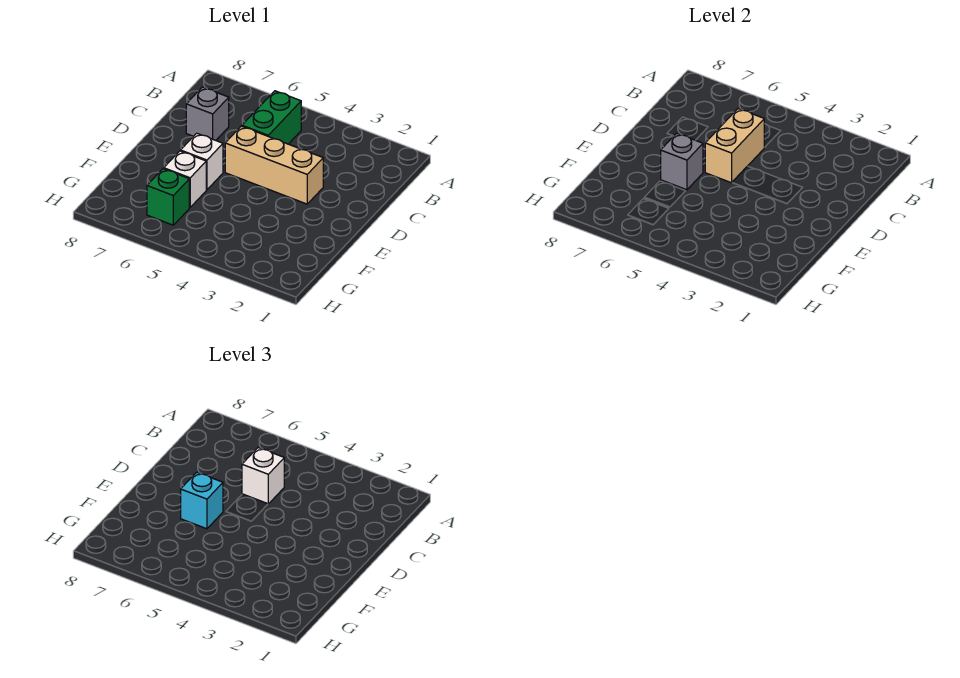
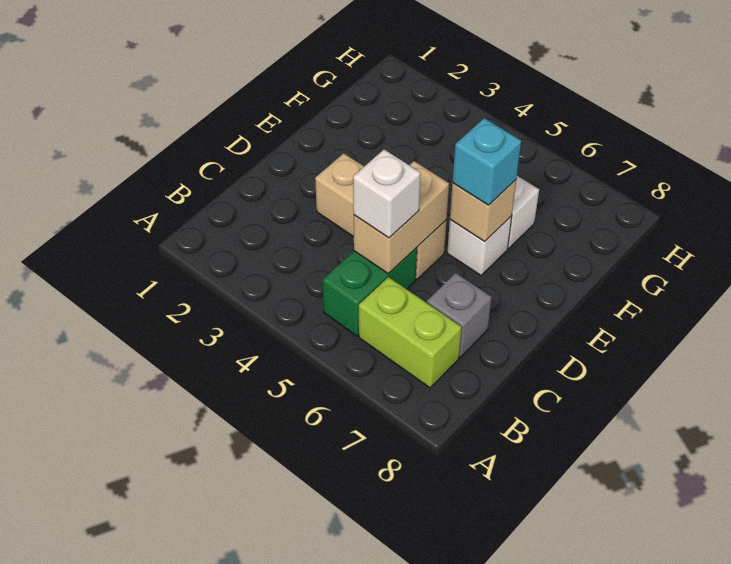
none -> lime 1x2 brick [359,277,462,388]
grey 1x1 brick [661,133,703,190] -> tan 1x1 brick [450,180,516,242]
green 1x1 brick [147,169,189,225] -> none

